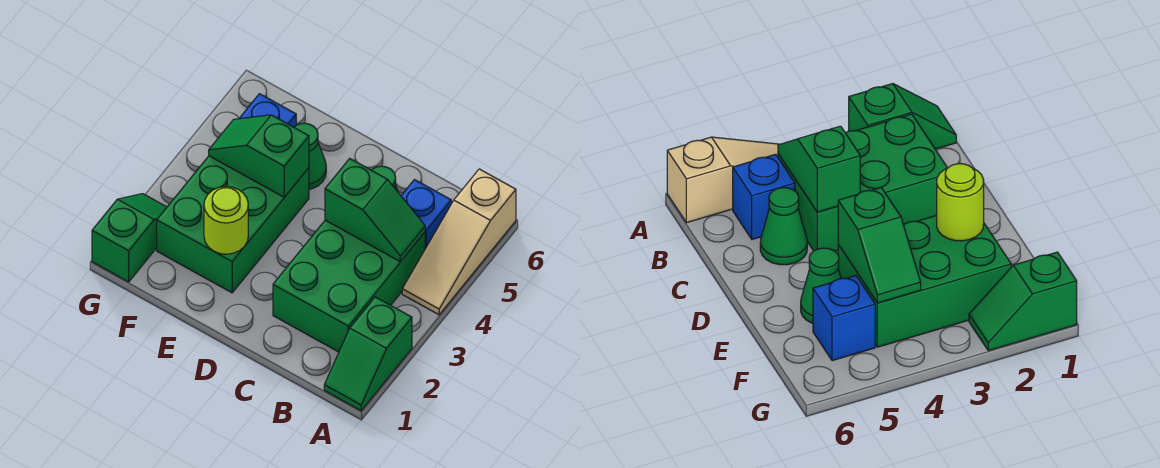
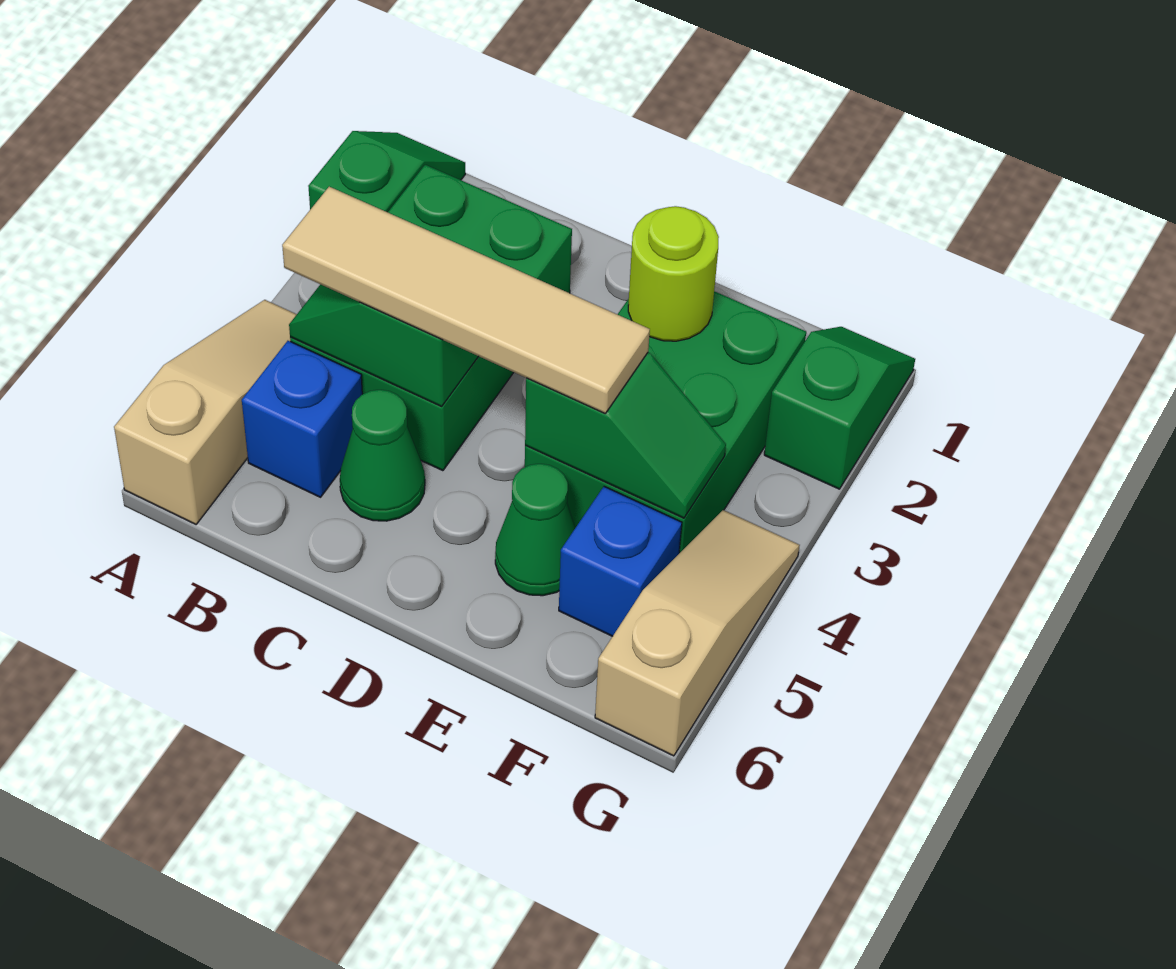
none -> tan 1x4 tile [282,187,650,413]
green 1x2 slope [92,194,167,282] -> green 1x2 slope turned to [764,327,915,489]
none -> tan 1x3 slope [595,510,800,756]

